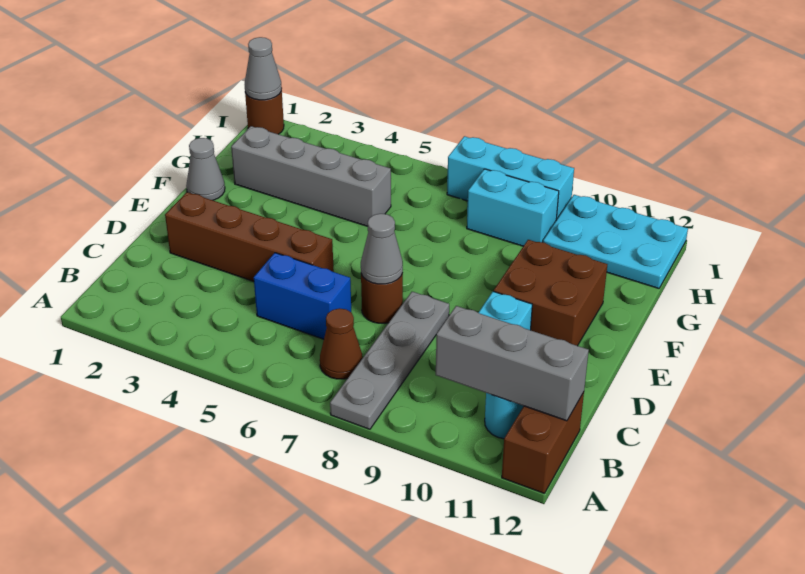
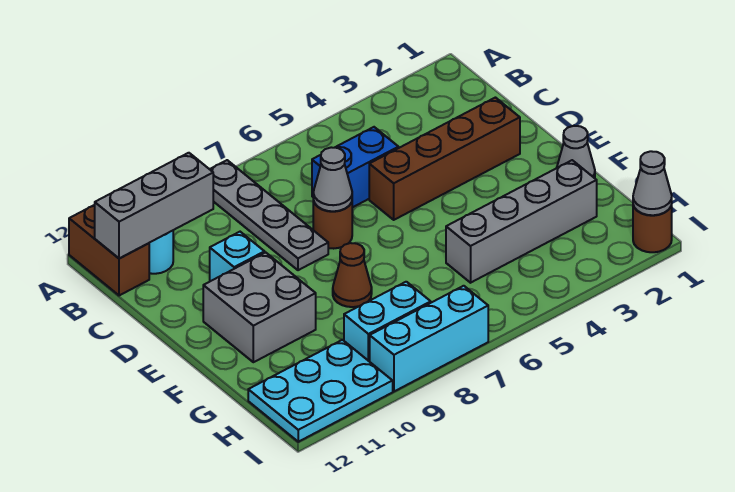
brown 1x1 cone [320,308,363,379] -> brown 1x1 cone moved to [333,243,372,307]
brown 2x2 brick [494,240,607,346] -> grey 2x2 brick [203,252,316,362]

